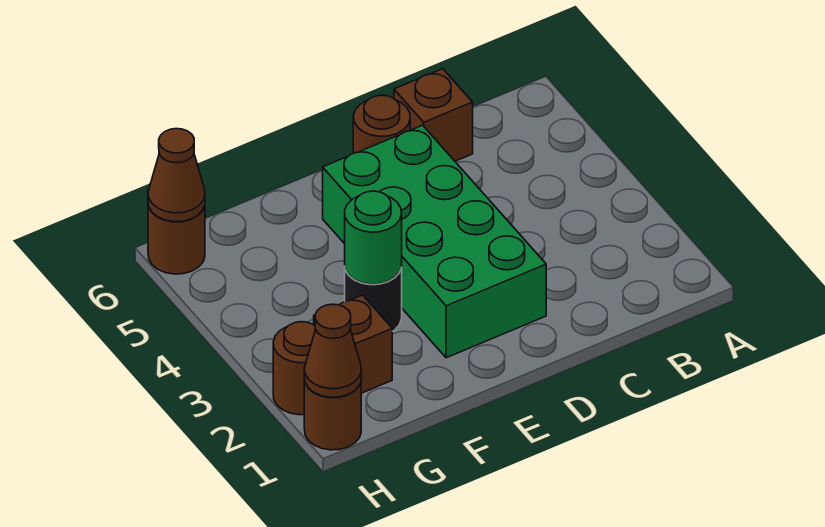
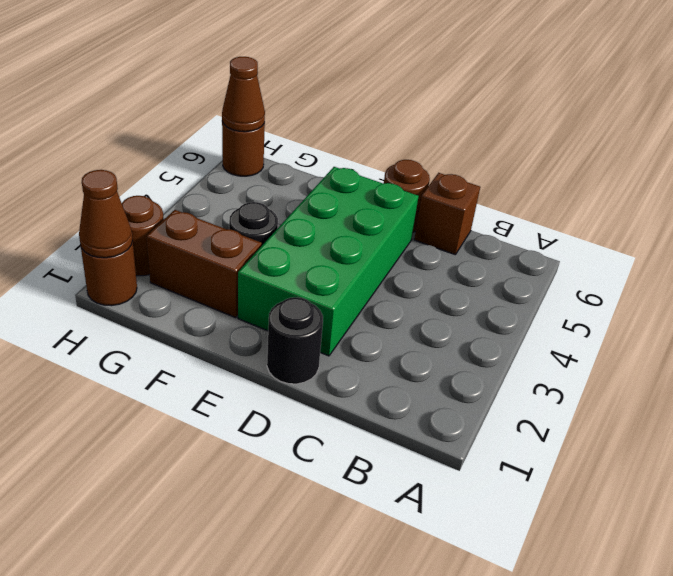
none -> black 1x1 round brick [267,297,323,384]
green 1x1 round brick [345,191,402,284] -> none
brown 1x1 brick [314,295,392,393] -> brown 1x2 brick [147,210,262,318]

